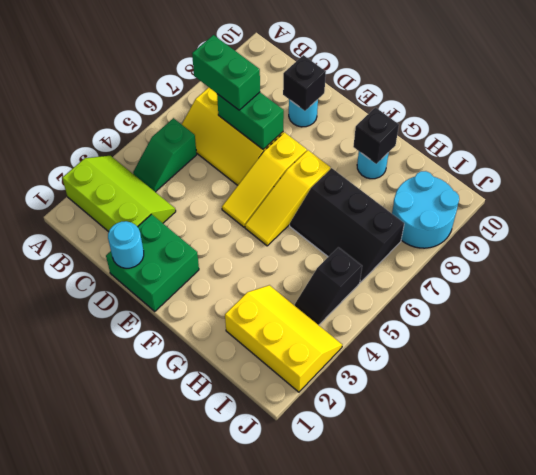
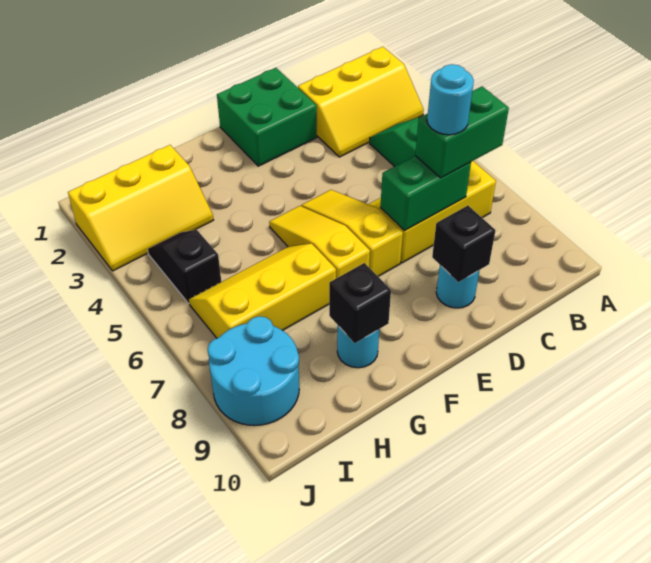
lime 2x3 slope [62,156,176,232] -> yellow 2x3 slope [298,47,424,157]
cyan 1x1 round brick [108,221,144,268] -> cyan 1x1 round brick moved to [427,64,474,135]
black 2x3 slope [290,168,404,282] -> yellow 2x3 slope [189,244,336,338]

